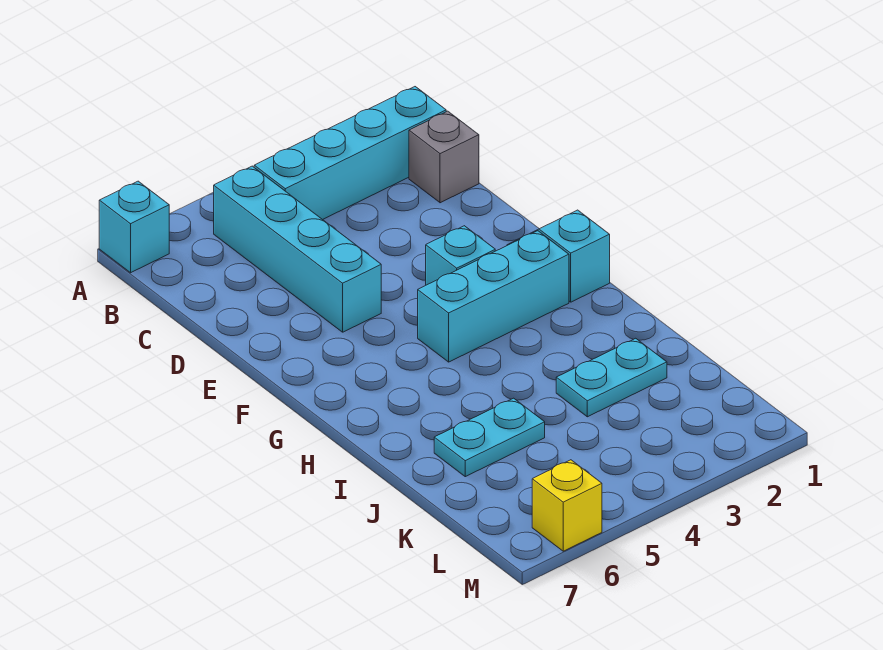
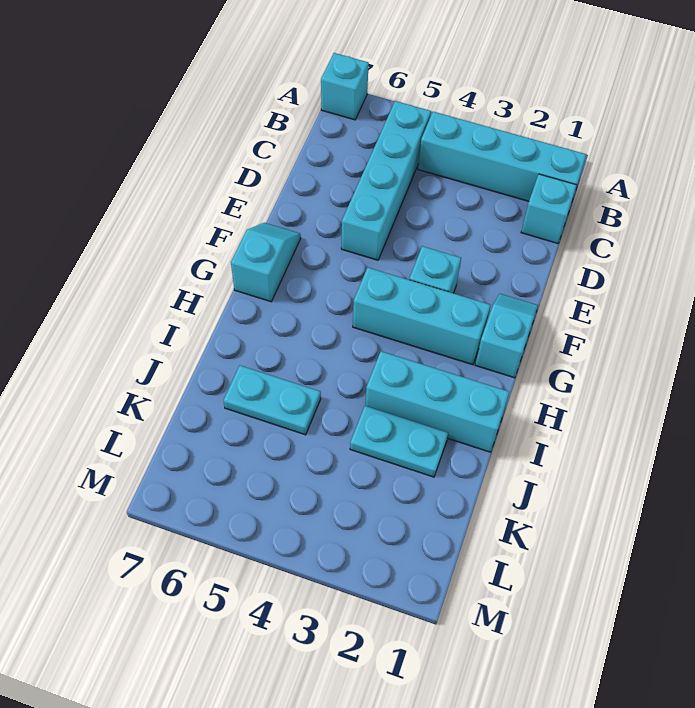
grey 1x1 brick [409,111,479,203] -> cyan 1x1 brick [521,174,577,243]
none -> cyan 1x2 slope [231,223,301,302]
none -> cyan 1x3 brick [365,351,509,452]
yellow 1x1 brick [532,460,602,551] -> none

